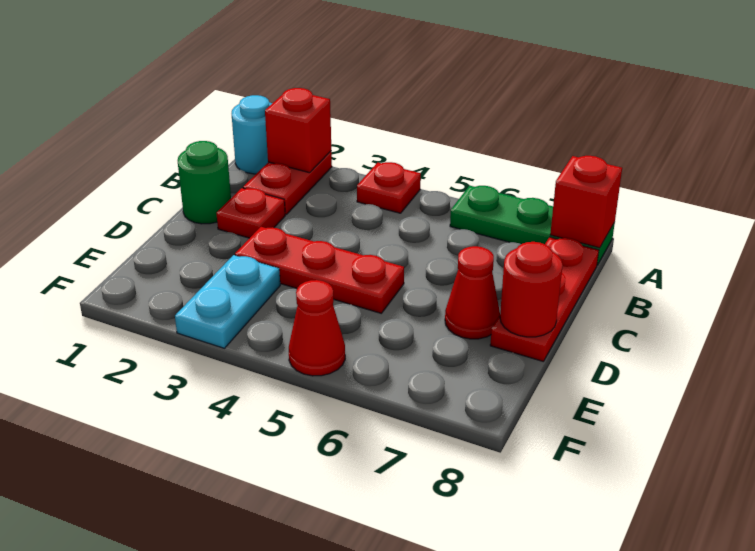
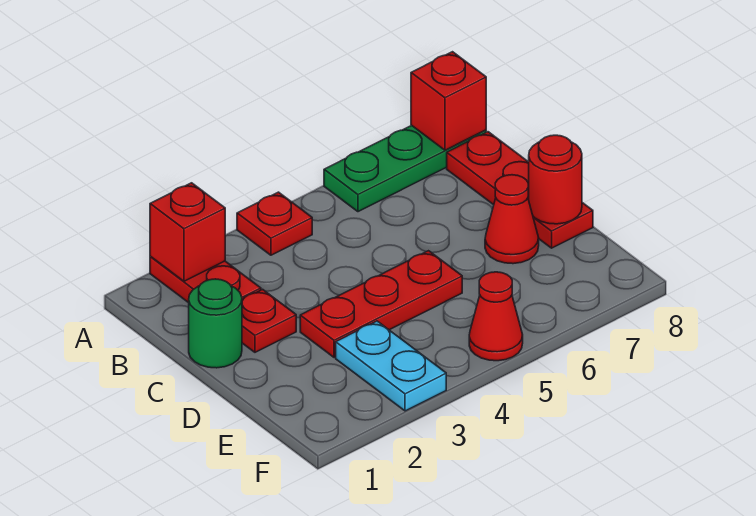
cyan 1x1 round brick [232,95,272,174] -> none

